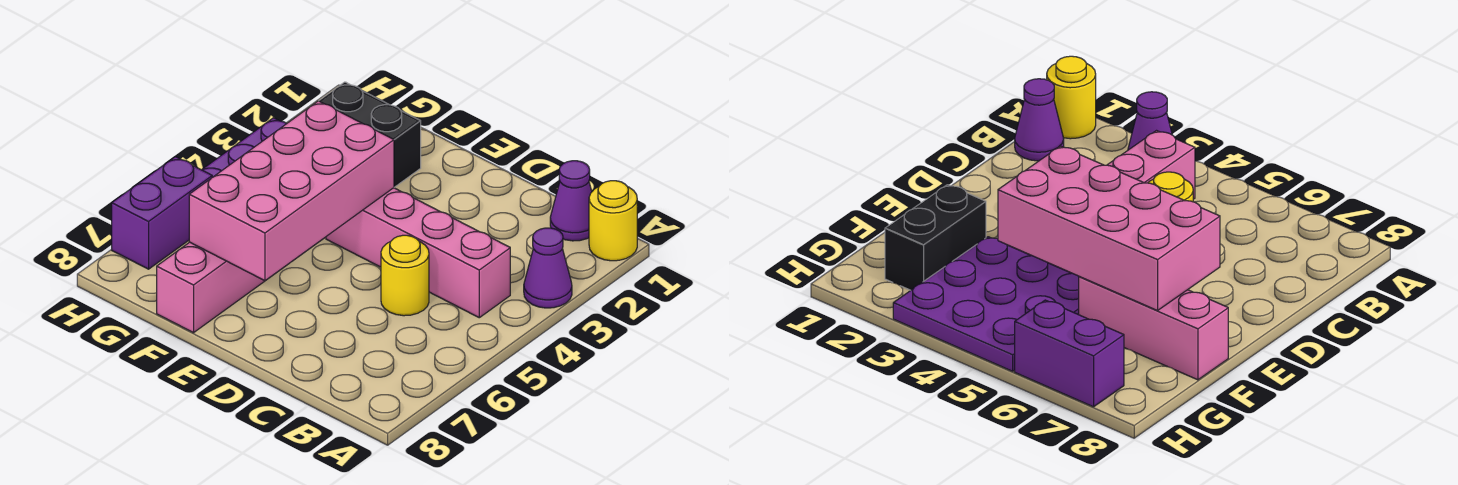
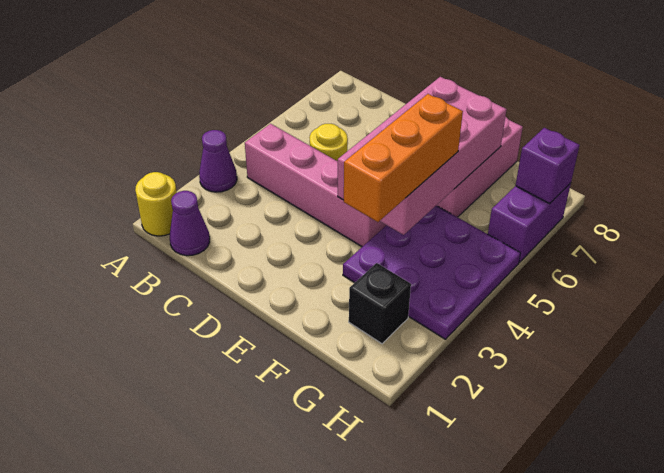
black 1x2 brick [319,82,421,187] -> black 1x1 brick [349,263,411,344]
none -> orange 1x3 brick [344,94,463,222]
none -> purple 1x1 brick [516,128,580,204]

